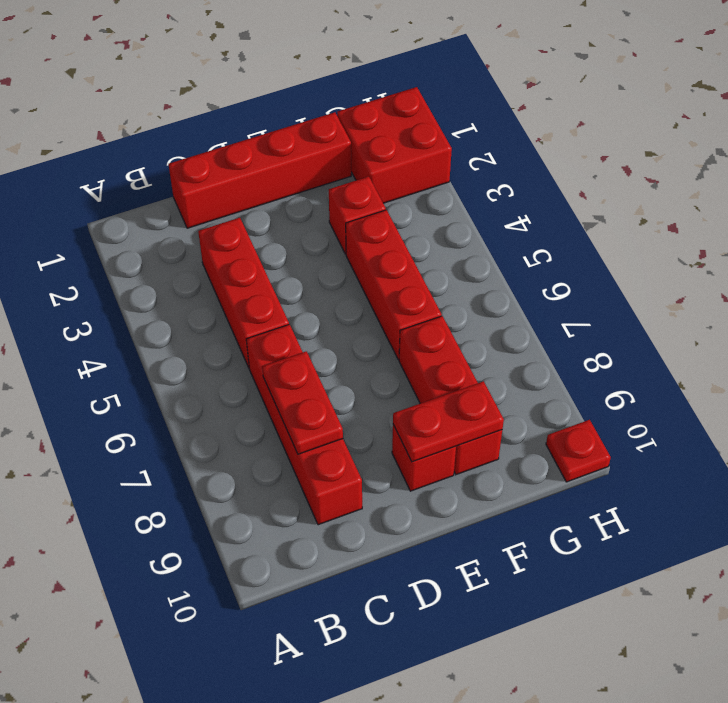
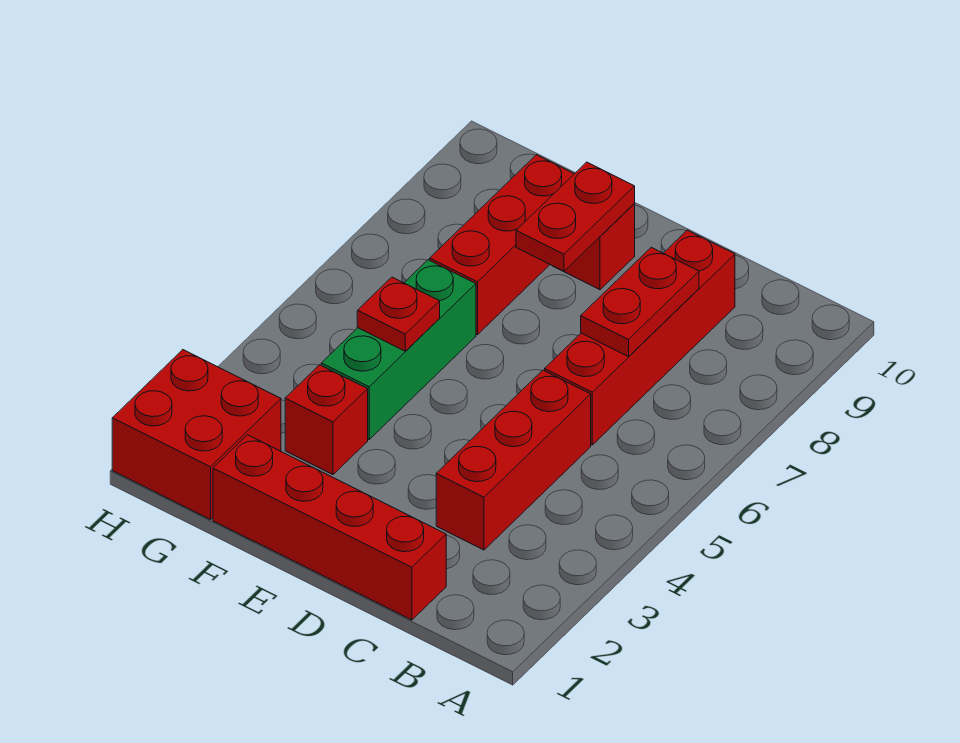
red 1x2 plate [393,381,504,462] -> red 1x2 plate turned to [516,162,635,271]
red 1x3 brick [346,210,442,360] -> green 1x3 brick [321,260,476,439]
red 1x1 plate [546,420,611,482] -> red 1x1 plate moved to [357,277,440,351]

